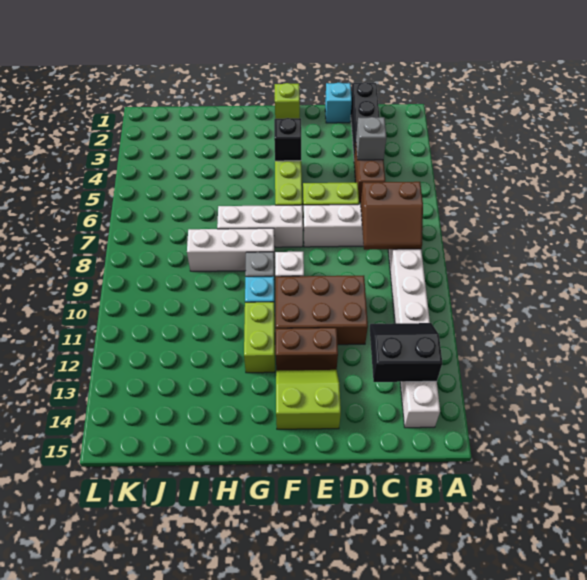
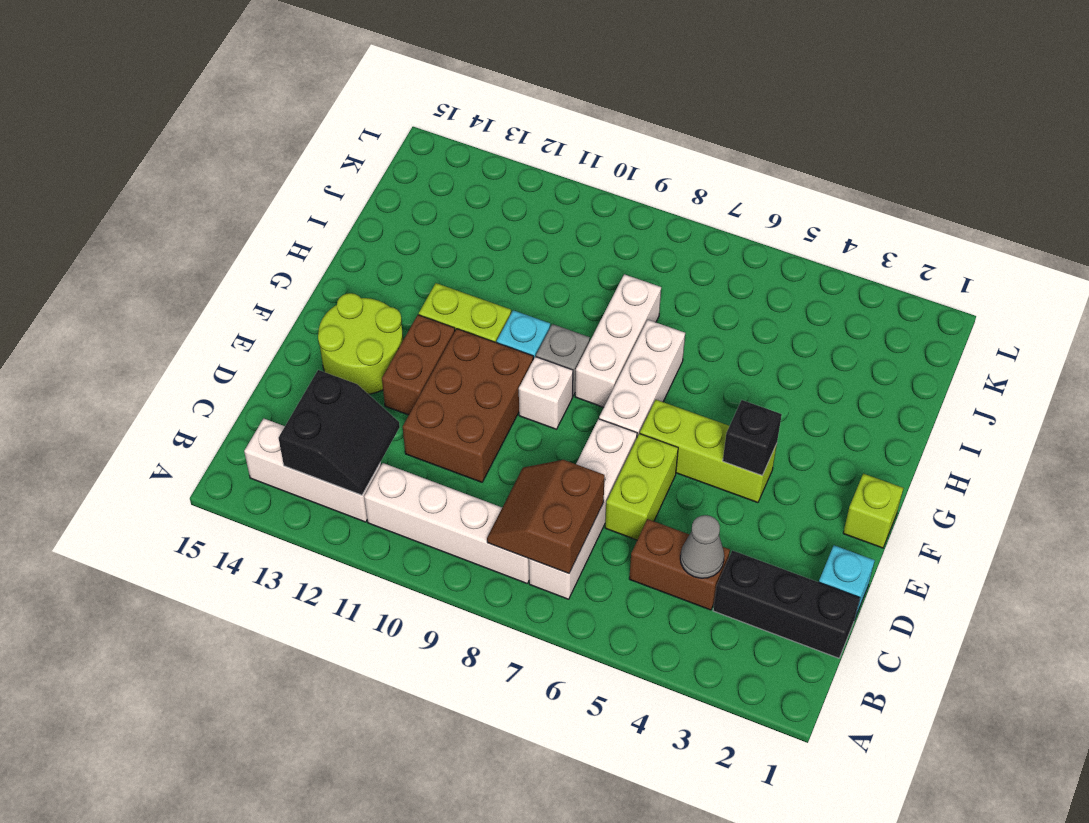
grey 1x1 brick [356,117,386,160] -> grey 1x1 cone [680,515,724,578]
lime 2x2 slope [276,370,341,429] -> lime 2x2 round brick [318,293,403,394]

